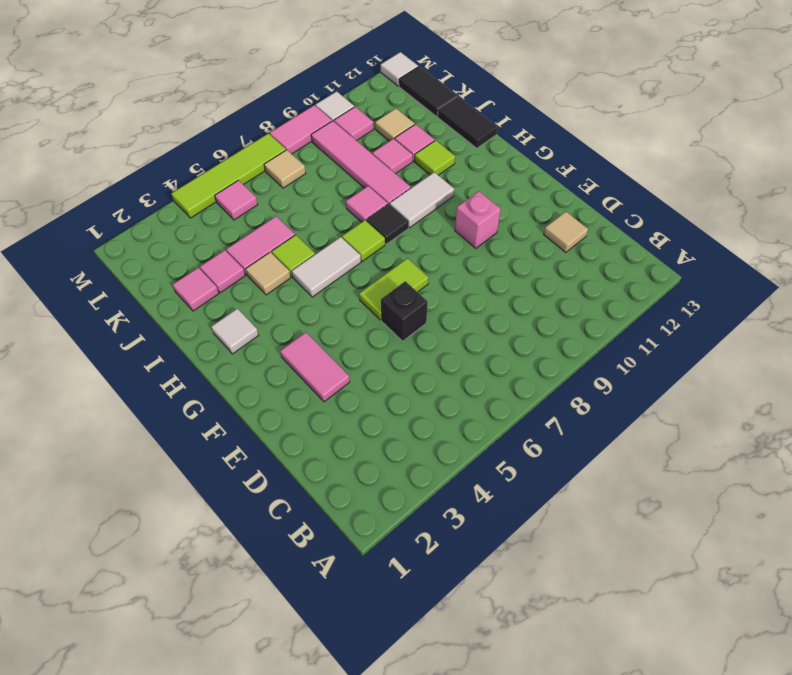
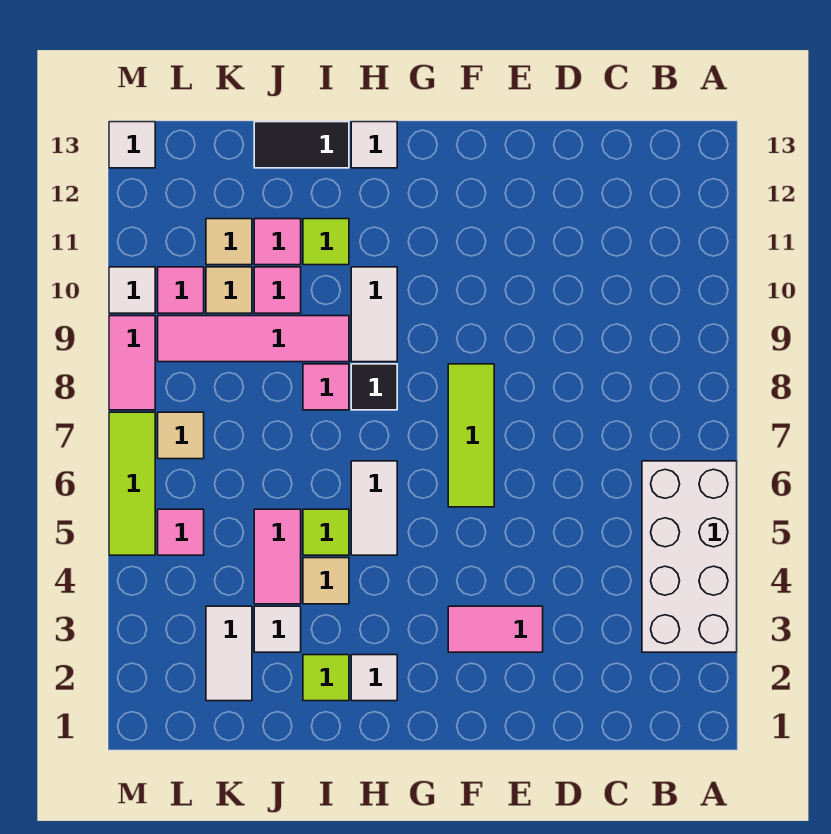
none -> white 2x4 brick [642,461,737,652]
tan 1x1 tile [544,212,588,252] -> tan 1x1 tile moved to [206,267,252,313]
black 1x1 brick [381,281,428,341] -> none
lime 1x2 tile [359,258,428,320] -> lime 1x3 tile [448,364,494,507]
pink 1x1 brick [455,191,501,248] -> none
lime 1x1 tile [342,220,385,261] -> lime 1x1 tile moved to [303,655,349,701]
none -> white 1x1 tile [351,122,397,168]
pink 1x1 tile [173,268,219,311] -> none
pink 1x1 tile [200,250,245,293] -> white 1x1 tile [254,606,301,652]
none -> white 1x2 tile [206,606,252,701]
black 1x2 tile [399,67,457,116] -> none
lime 1x4 tile [171,134,286,218] -> lime 1x3 tile [109,412,155,555]

